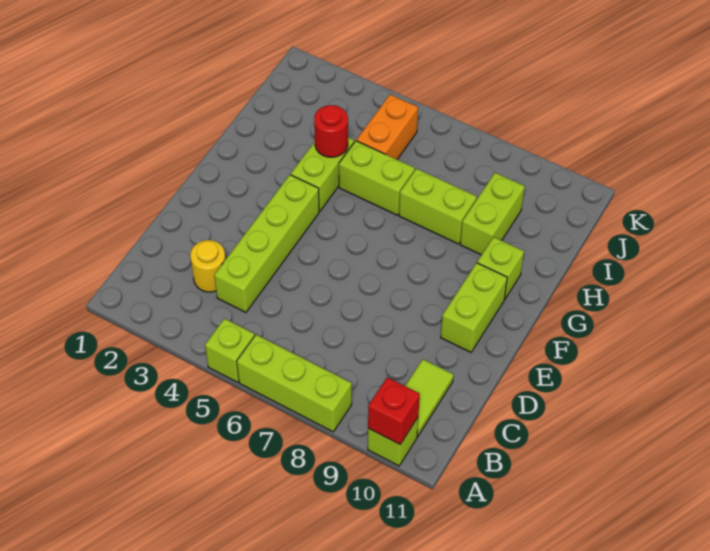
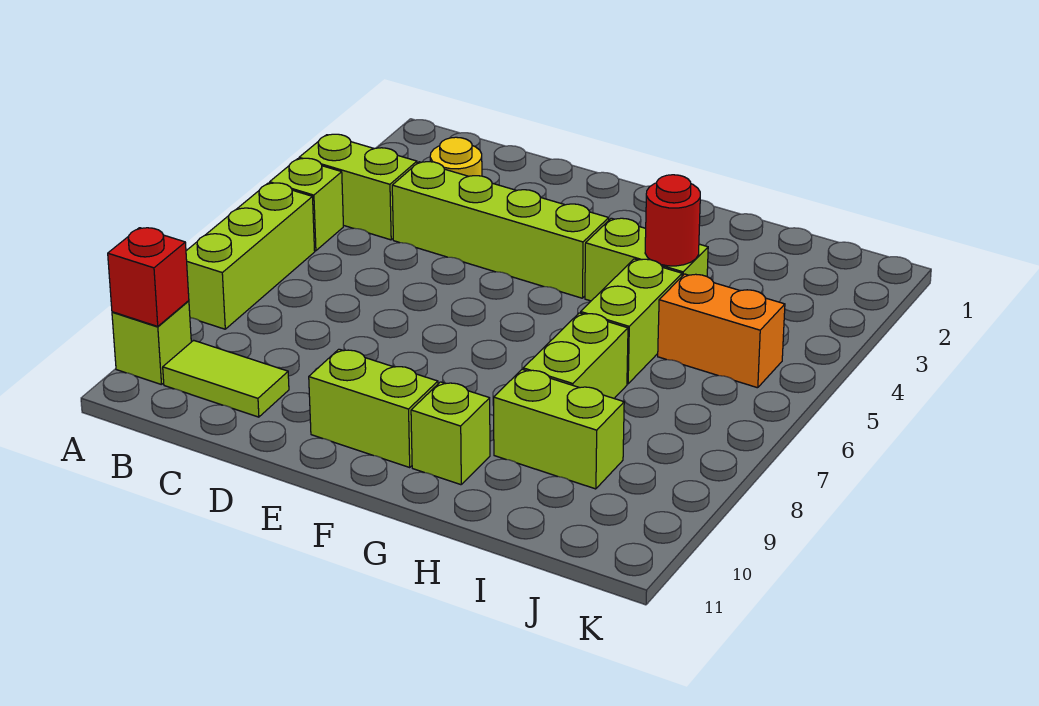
none -> lime 1x2 brick [299,134,417,240]

